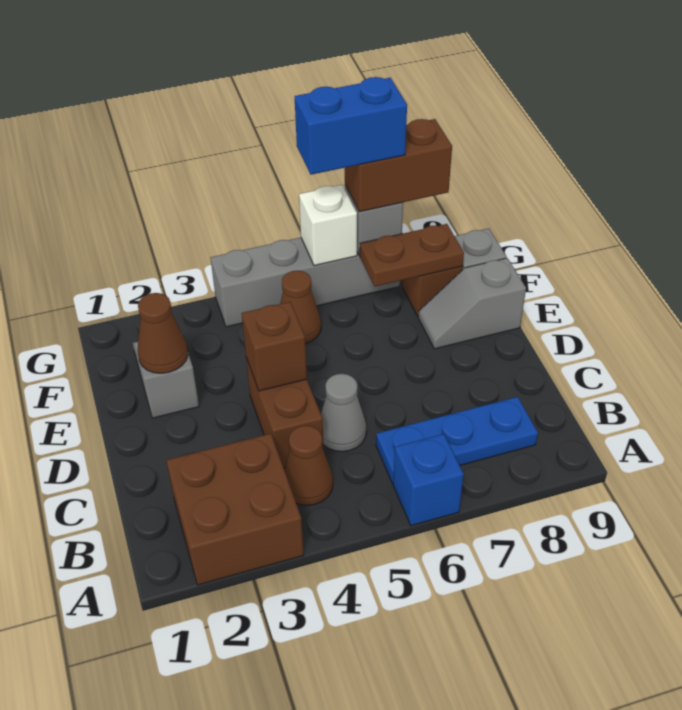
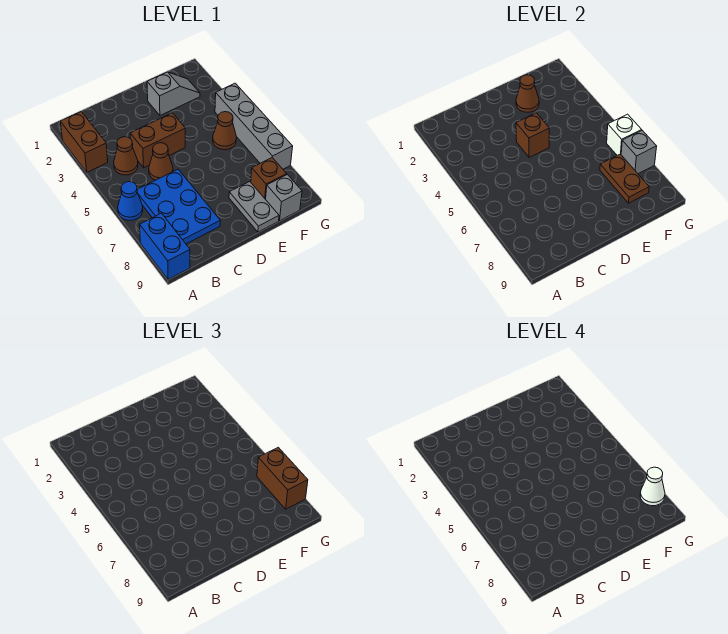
brown 2x2 brick [166,434,304,585] -> brown 1x2 brick [60,112,108,172]
blue 1x1 brick [393,434,464,526] -> blue 1x1 cone [118,182,143,220]
blue 1x3 plate [376,397,538,483] -> blue 2x3 plate [137,169,220,244]
grey 1x1 cone [321,374,366,452] -> brown 1x1 cone [149,143,173,180]
grey 1x2 slope [418,258,526,349] -> grey 1x2 plate [229,182,279,232]
blue 1x2 brick [295,77,407,175] -> blue 1x2 brick moved to [140,213,190,279]
none -> white 1x1 cone [640,467,665,506]

